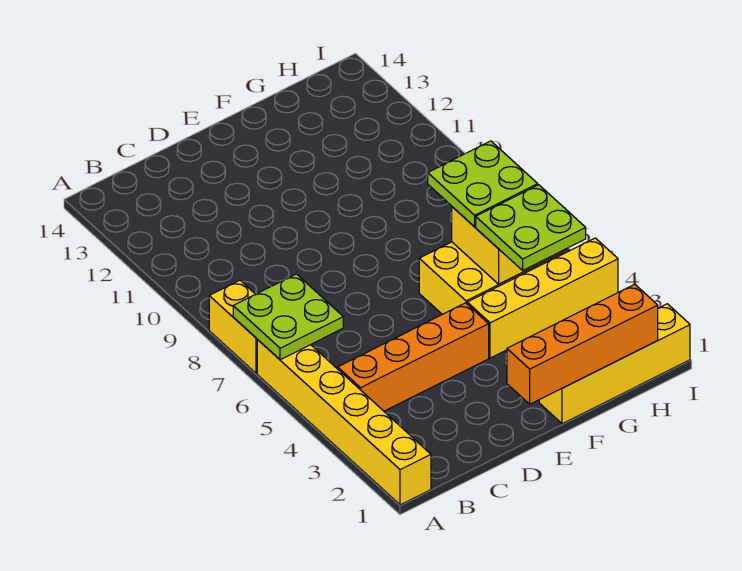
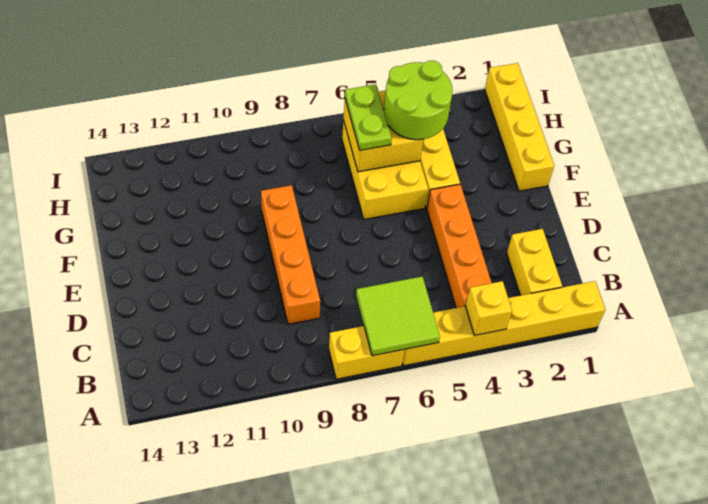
none -> yellow 1x1 brick [466,281,512,335]
lime 2x2 plate [233,274,343,360] -> lime 2x2 tile [356,276,440,356]
none -> yellow 1x2 brick [507,229,562,295]
orange 1x4 brick [507,284,658,404] -> orange 1x4 brick moved to [261,185,320,324]
lime 2x2 plate [476,185,586,270] -> lime 2x2 round brick [384,61,453,140]
lime 2x2 plate [428,141,538,227] -> lime 1x2 plate [345,84,392,150]

